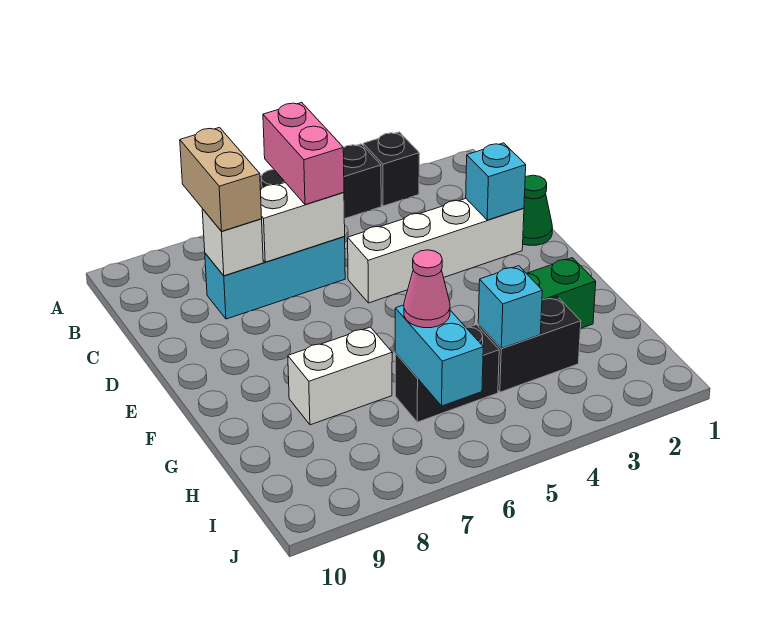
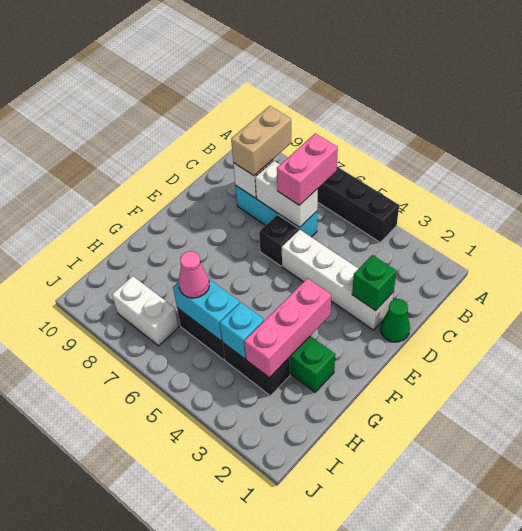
black 1x1 brick [363,132,419,206] -> black 1x1 brick moved to [259,215,299,266]
cyan 1x1 brick [466,143,526,220] -> green 1x1 brick [352,255,397,311]
none -> pink 1x3 brick [244,278,331,378]
white 1x2 brick [288,327,392,425] -> white 1x2 brick moved to [112,276,179,346]
cyan 1x2 brick [395,305,483,406] -> cyan 1x2 brick turned to [173,279,240,341]

